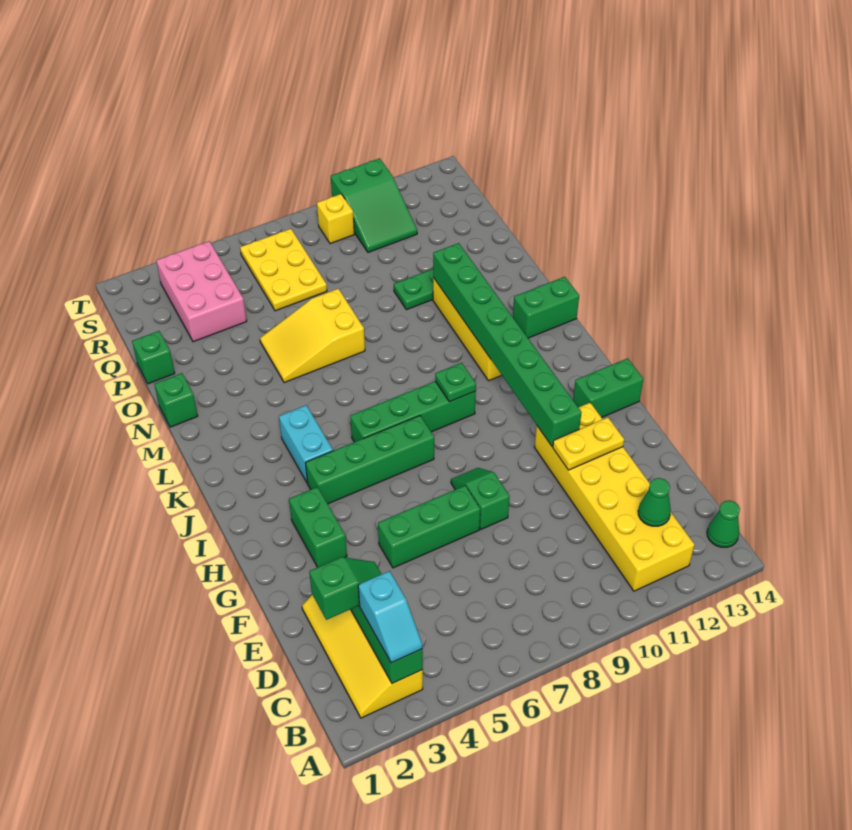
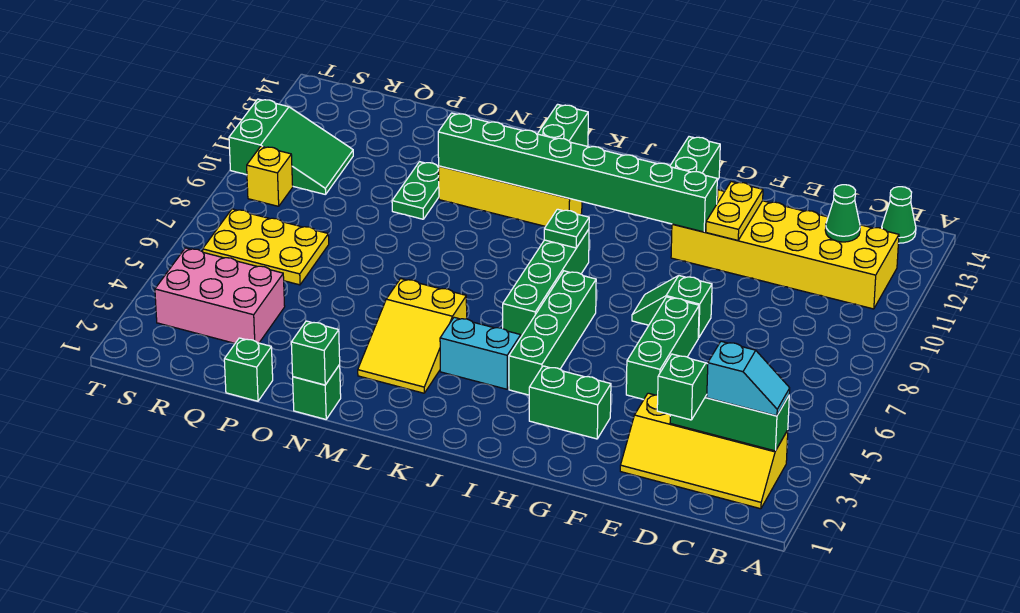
none -> green 1x1 brick [291,321,340,385]
yellow 2x3 slope [260,289,365,383] -> yellow 2x3 slope moved to [358,279,467,393]

